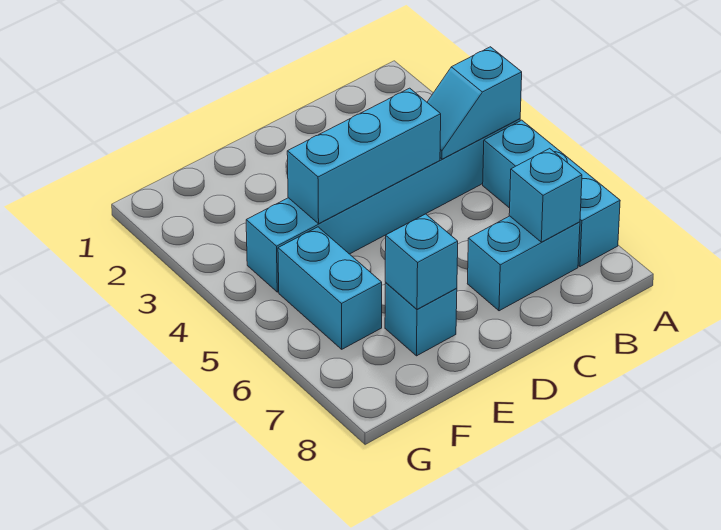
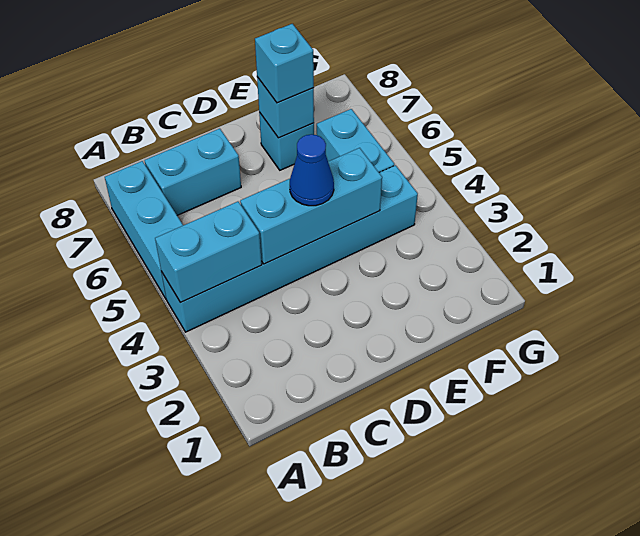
cyan 1x2 slope [427,47,522,159] -> cyan 1x2 brick [155,202,262,303]
cyan 1x1 brick [509,148,582,242] -> cyan 1x1 brick moved to [255,24,314,103]
none -> blue 1x1 cone [290,134,334,206]

